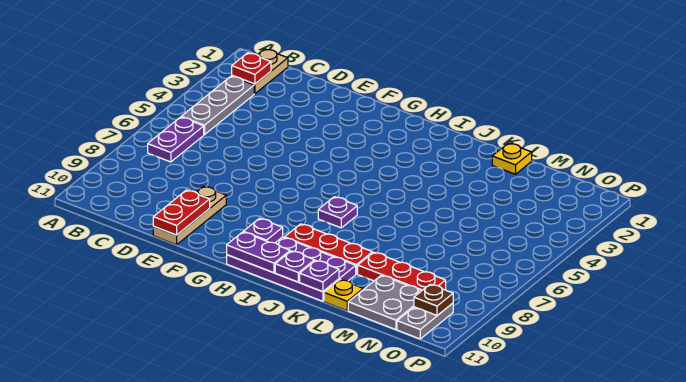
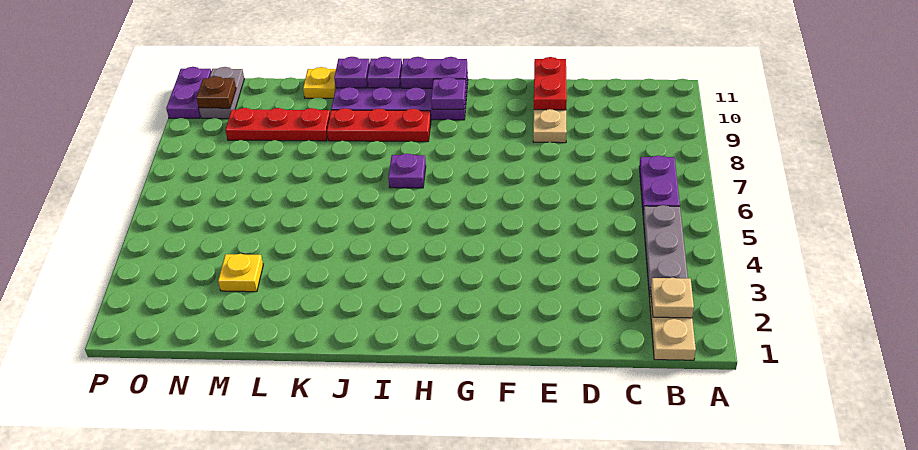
red 1x1 plate [232,53,271,84] -> tan 1x1 plate [651,278,694,318]
yellow 1x1 plate [492,143,532,174] -> yellow 1x1 plate moved to [218,254,263,292]
grey 2x2 plate [348,275,421,330] -> none
none -> purple 1x2 plate [166,67,211,118]

